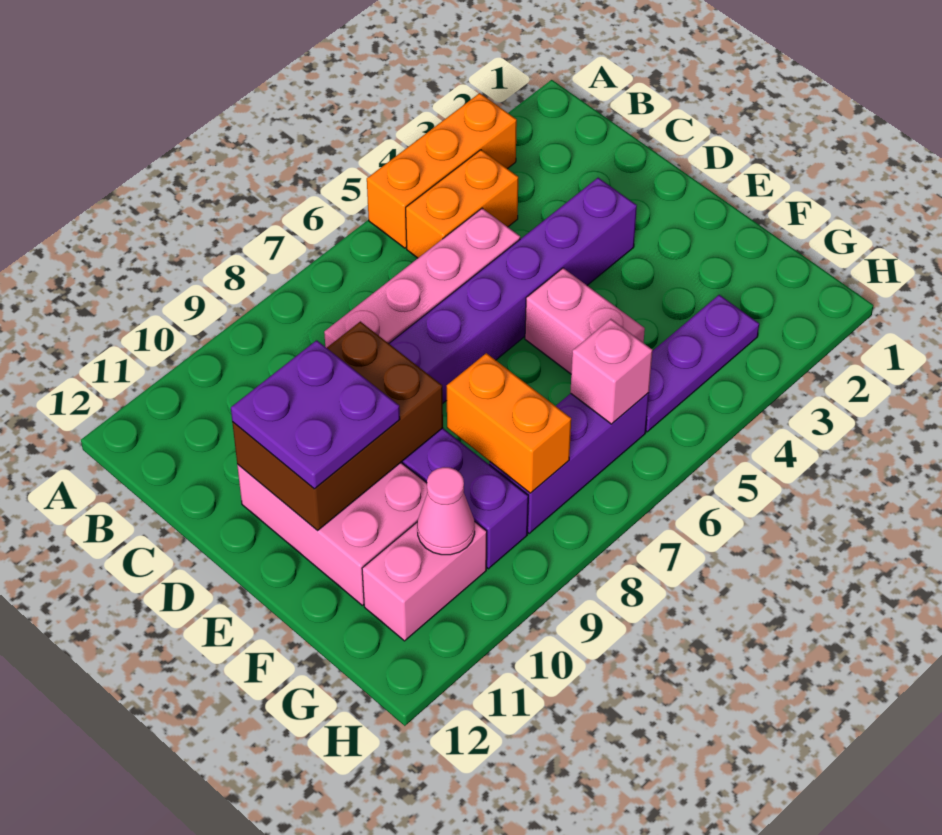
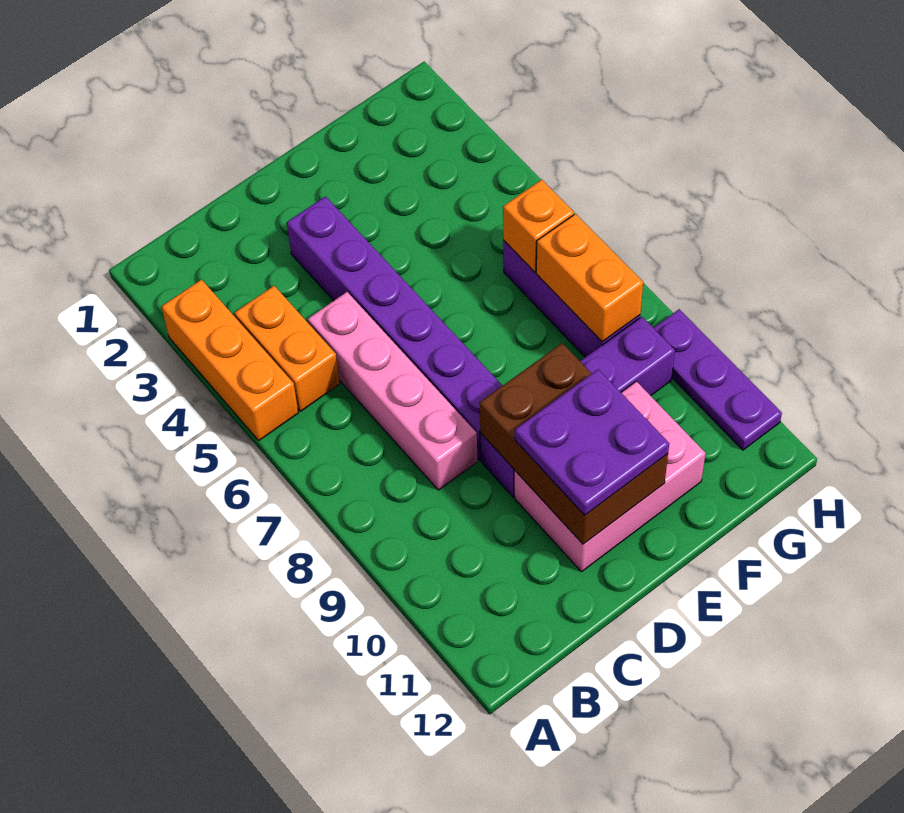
pink 1x2 brick [525,268,645,374] -> none
orange 1x2 brick [447,353,571,493] -> orange 1x2 brick turned to [536,214,643,342]
purple 1x3 plate [646,295,759,432] -> purple 1x3 plate moved to [654,309,782,450]
pink 1x1 brick [570,319,652,424] -> orange 1x1 brick [503,180,574,272]
pink 1x2 brick [362,521,487,641] -> none
pink 1x1 cone [417,467,475,555] -> none

